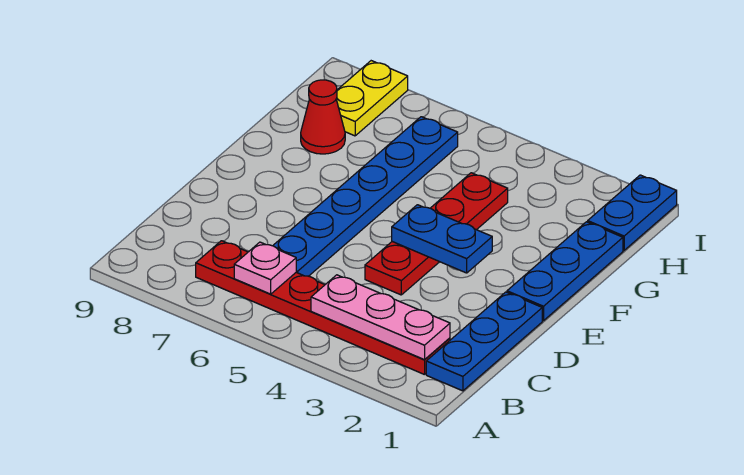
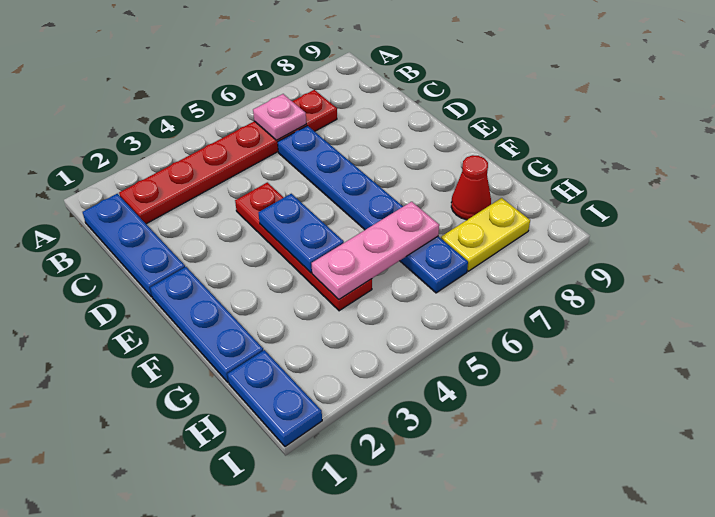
pink 1x3 plate [311,275,450,360] -> pink 1x3 plate moved to [312,202,439,299]
blue 1x2 plate [392,205,492,273] -> blue 1x2 plate turned to [259,194,344,273]
yellow 1x2 plate [336,61,408,136] -> yellow 1x2 plate turned to [441,198,530,271]

